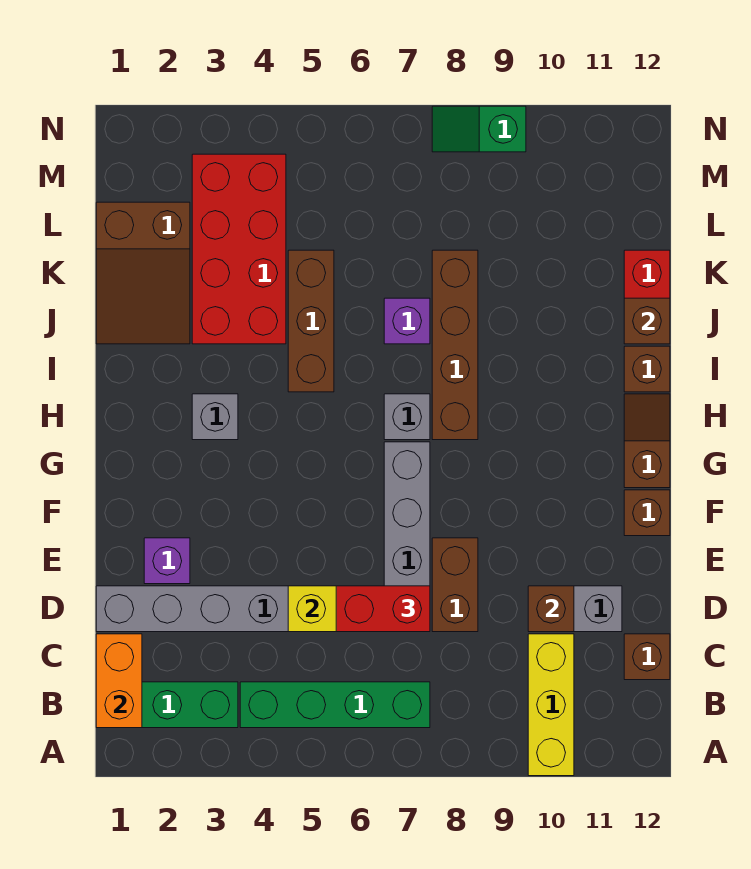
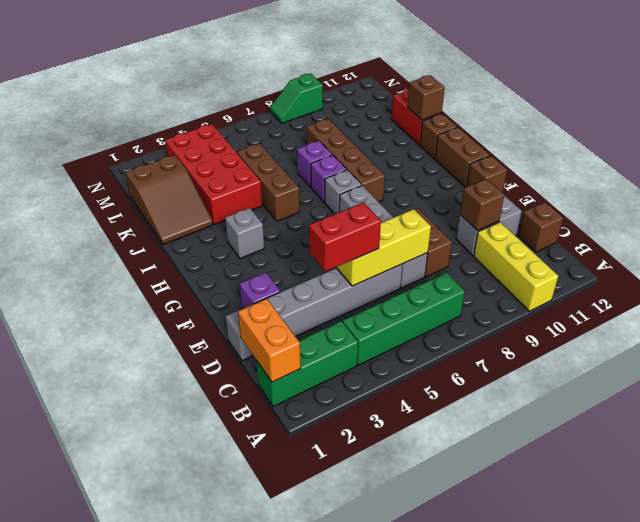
red 1x2 brick [336,586,430,632] -> red 1x2 brick moved to [309,203,381,271]
brown 1x2 slope [624,394,670,488] -> brown 1x2 brick [435,127,490,187]
none -> purple 1x1 brick [311,155,347,202]

